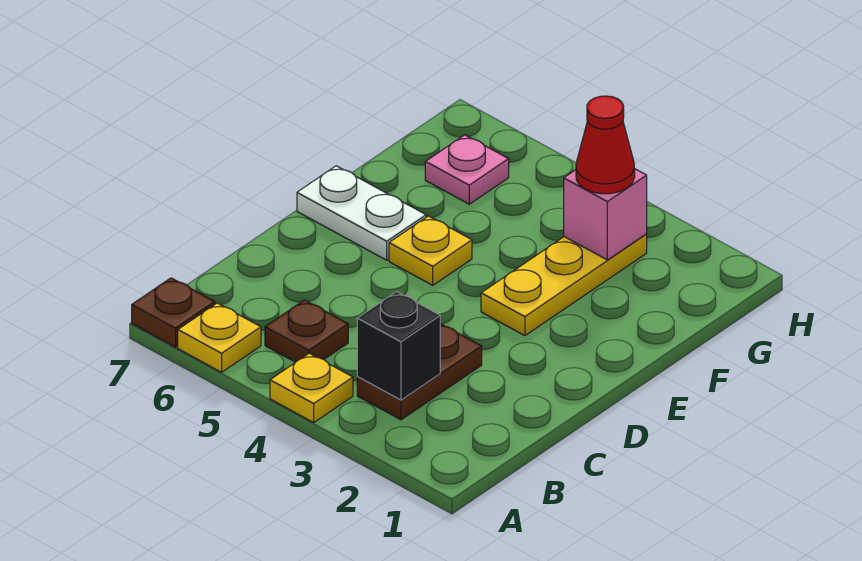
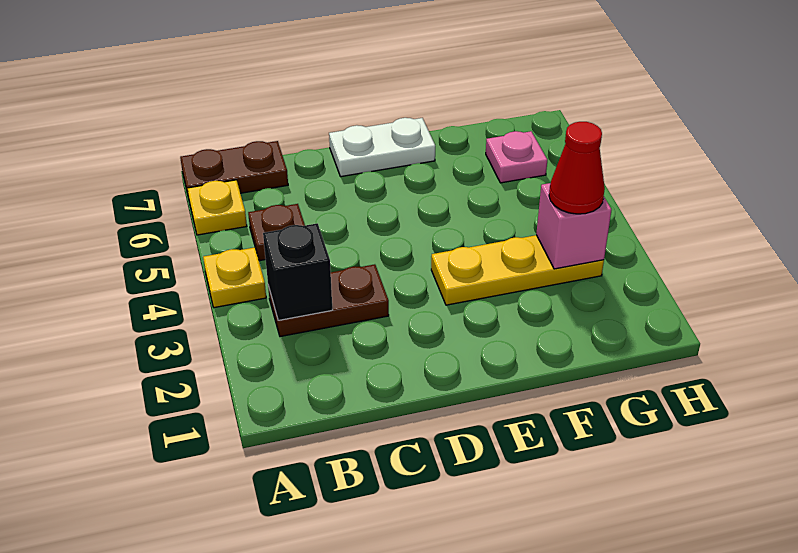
brown 1x1 plate [132,278,215,347] -> brown 1x2 plate [180,141,288,198]
yellow 1x1 plate [389,216,472,285] -> none
white 1x2 plate [297,166,426,260] -> white 1x2 plate turned to [329,118,435,177]

